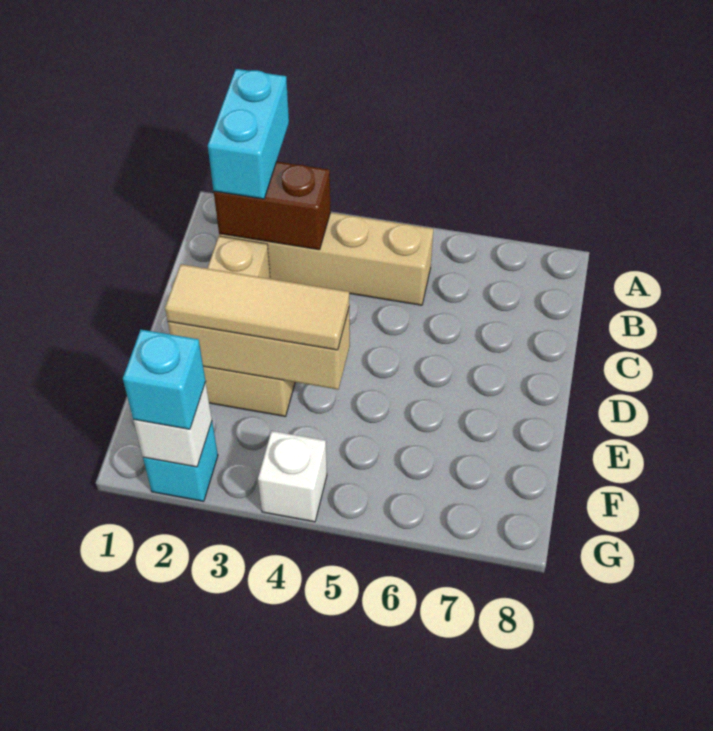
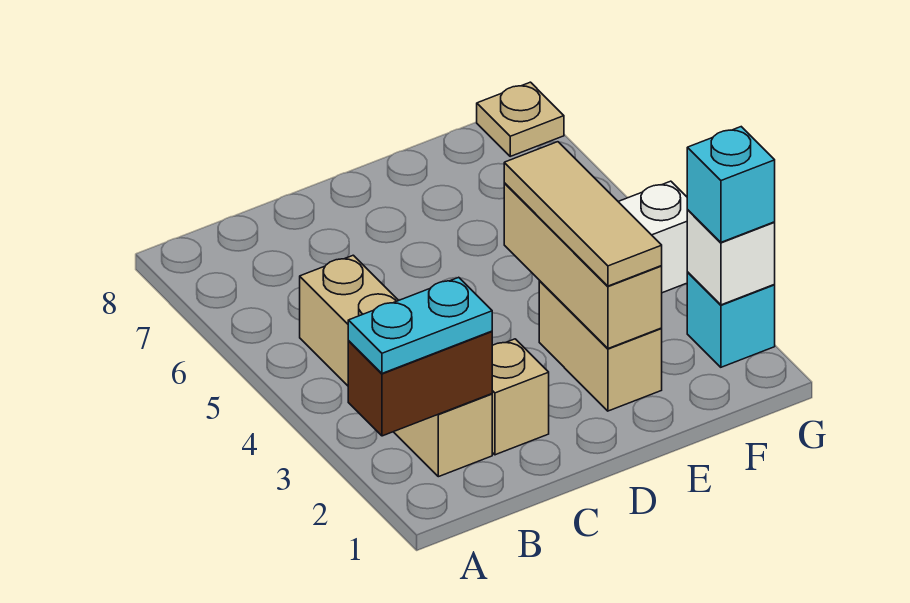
cyan 1x2 brick [208,69,289,199] -> cyan 1x2 plate [348,277,492,373]
brown 1x2 brick [214,162,331,250] -> brown 1x2 brick turned to [348,331,492,436]
none -> tan 1x1 plate [477,82,564,156]

